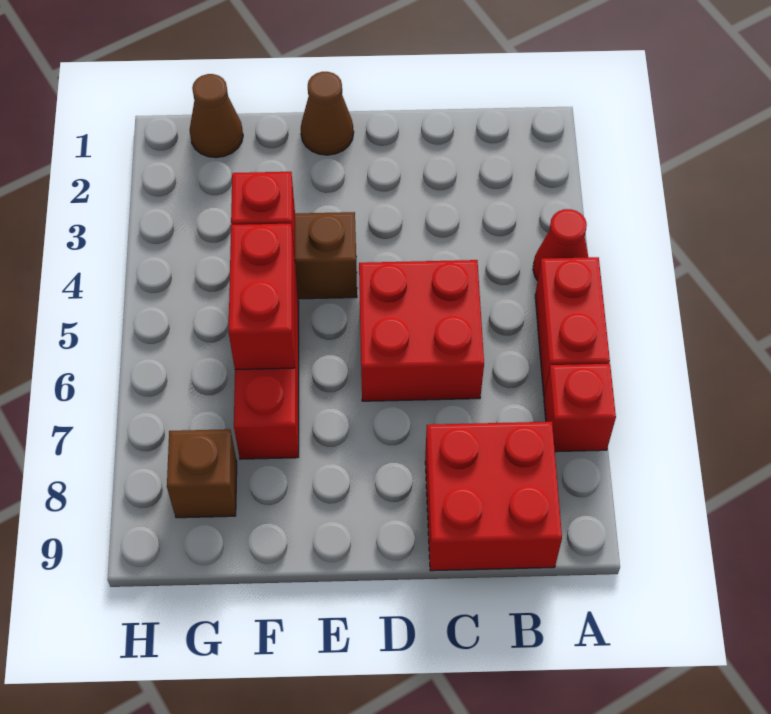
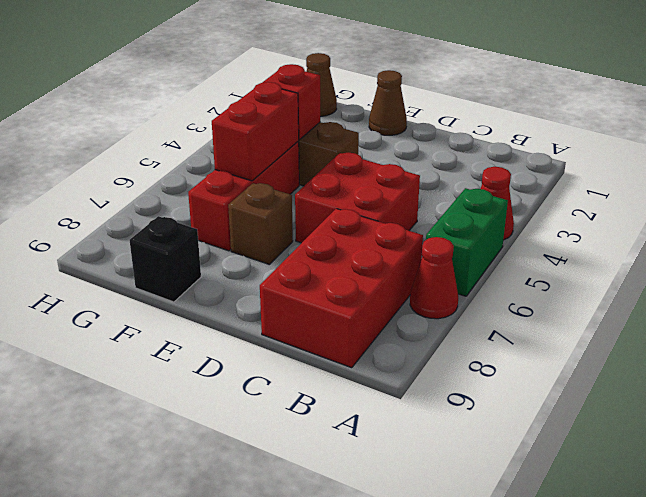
red 1x2 brick [535,257,610,396] -> green 1x2 brick [426,188,508,296]
red 1x1 brick [544,364,616,452] -> red 1x1 cone [410,237,458,319]
red 2x2 brick [425,422,562,571] -> red 2x3 brick [260,209,423,368]
none -> black 1x1 brick [130,216,201,302]
brown 1x1 brick [167,429,237,518] -> brown 1x1 brick moved to [228,183,293,265]

